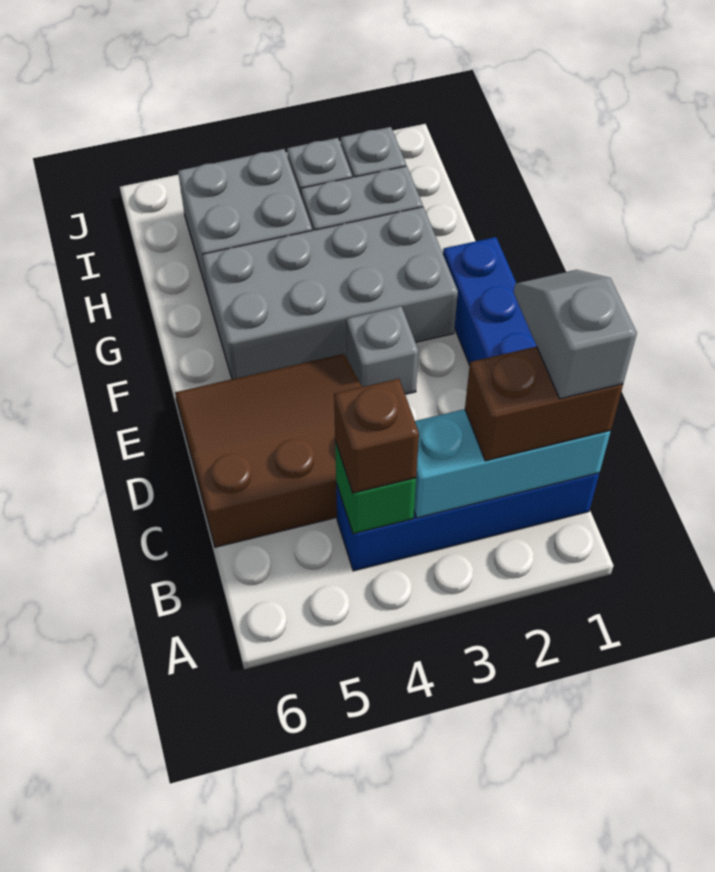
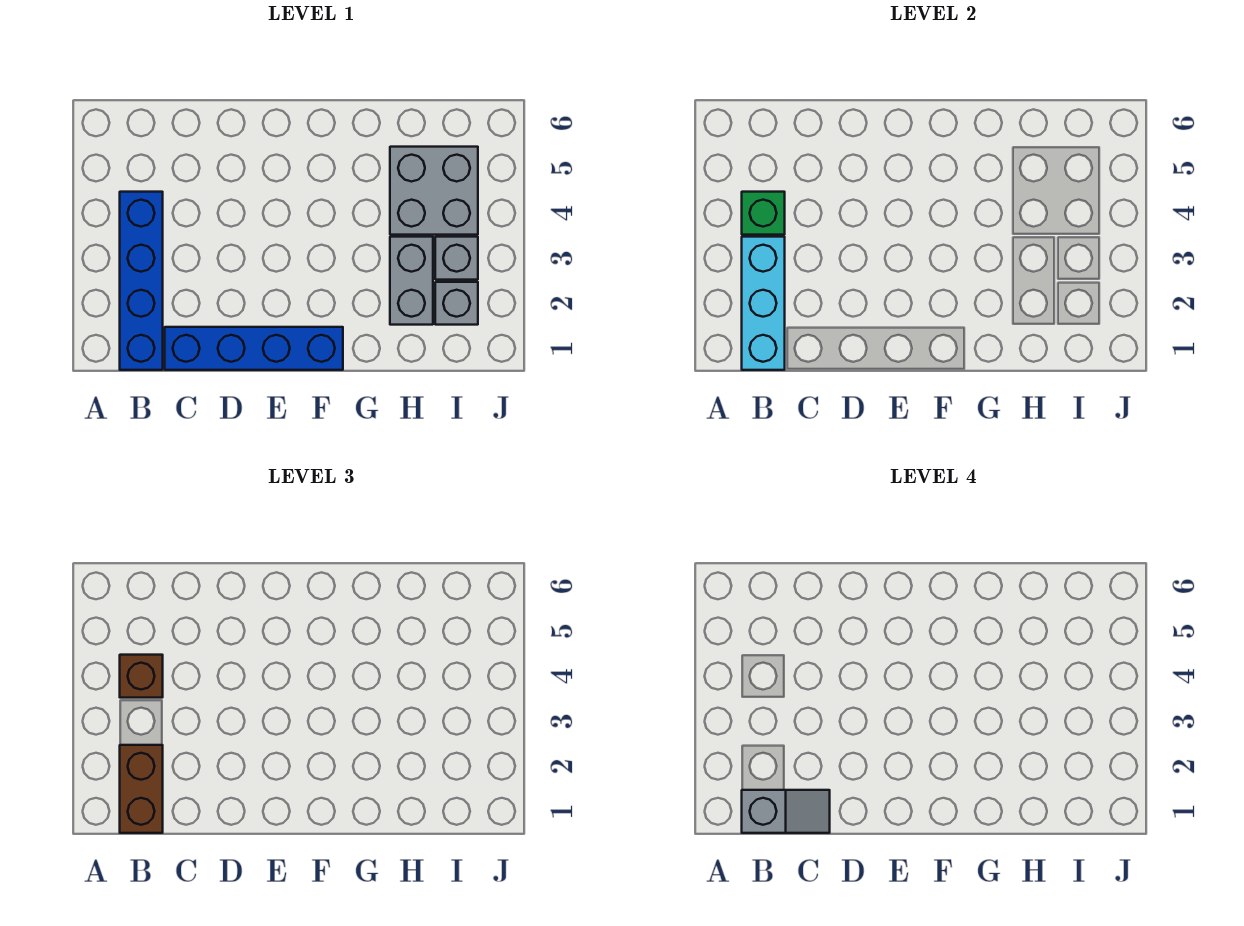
brown 3x3 slope [175,354,362,547] -> none
grey 1x1 brick [347,306,418,394] -> none
grey 2x4 brick [202,207,458,379] -> none

